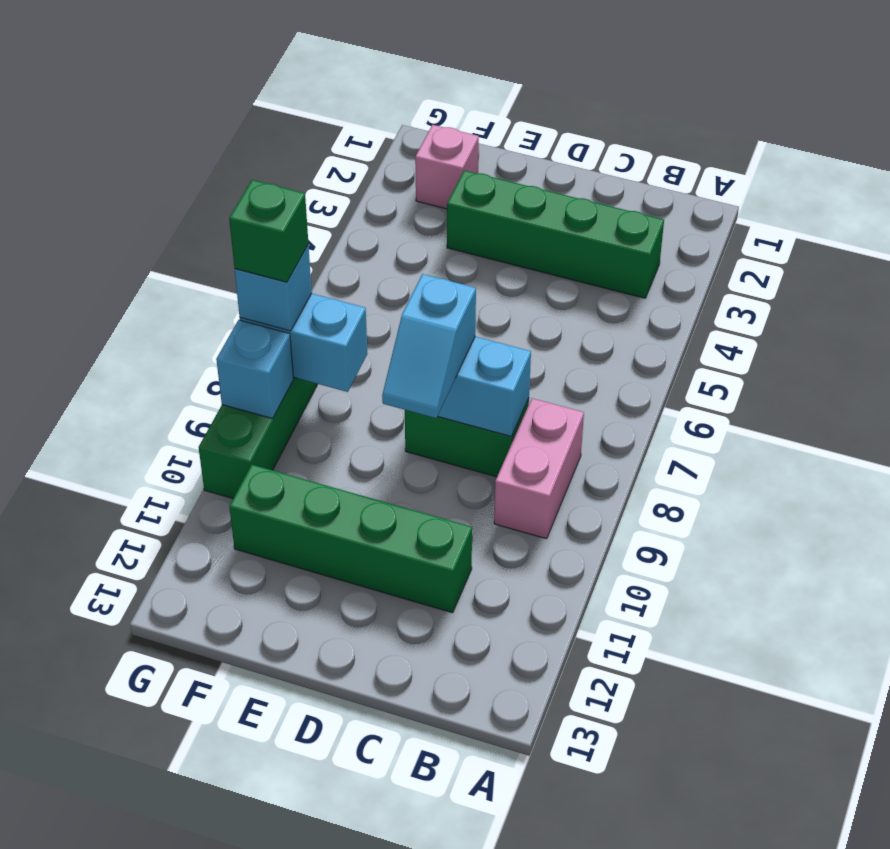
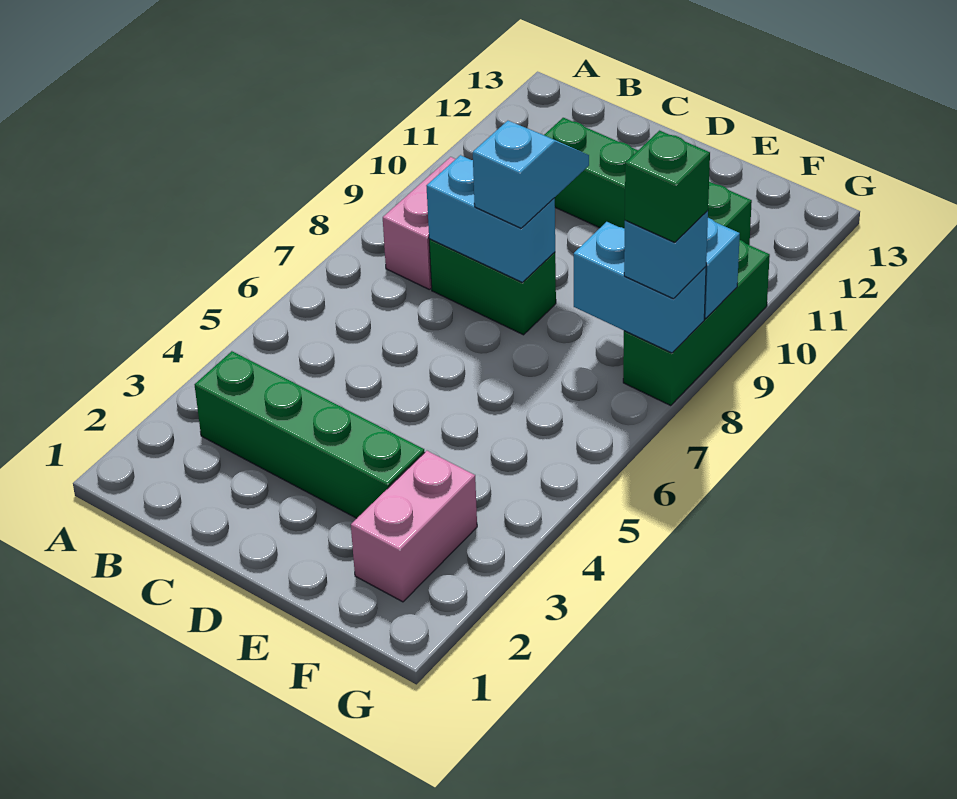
pink 1x1 brick [415,125,479,209] -> pink 1x2 brick [351,451,477,602]

